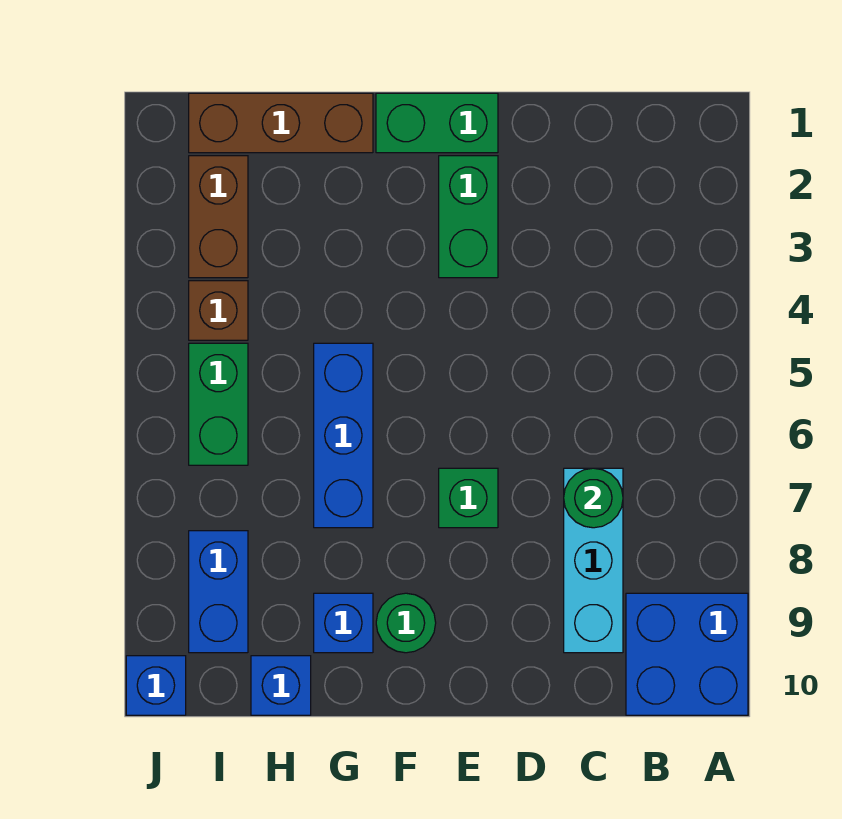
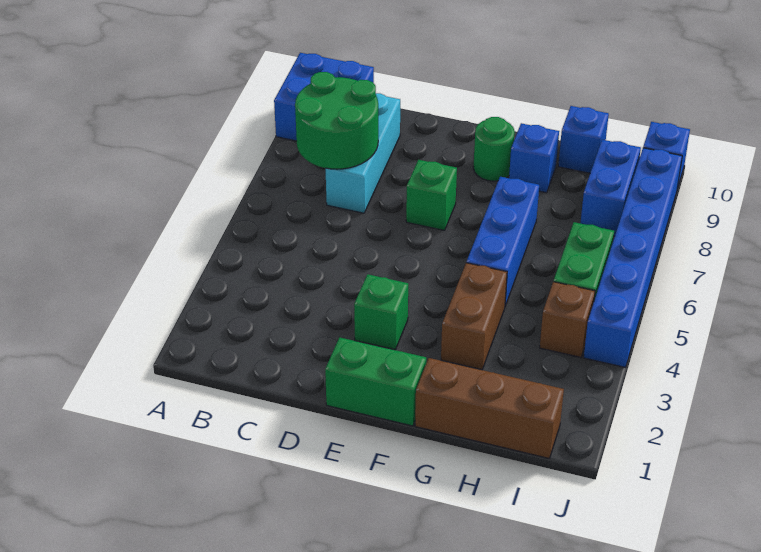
green 1x1 round brick [564,468,623,528] -> green 2x2 round brick [295,72,378,169]
green 1x2 brick [439,156,498,278] -> green 1x1 brick [354,274,408,350]
brown 1x2 brick [189,156,248,278] -> brown 1x2 brick moved to [441,263,507,370]
none -> blue 1x6 brick [584,148,682,367]

